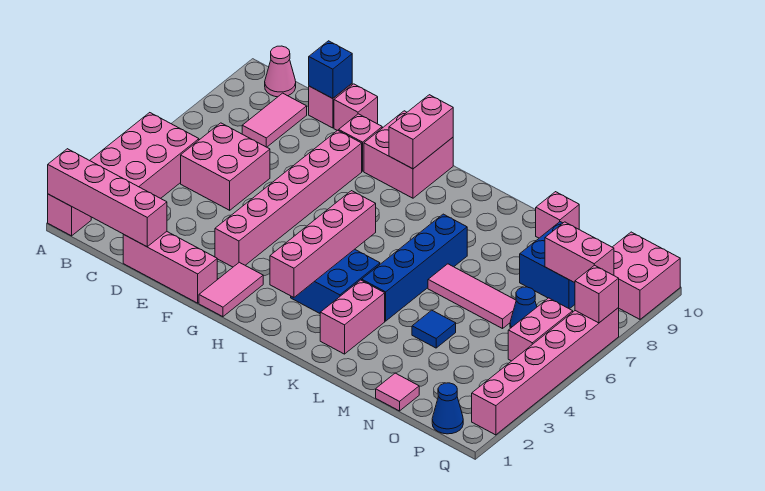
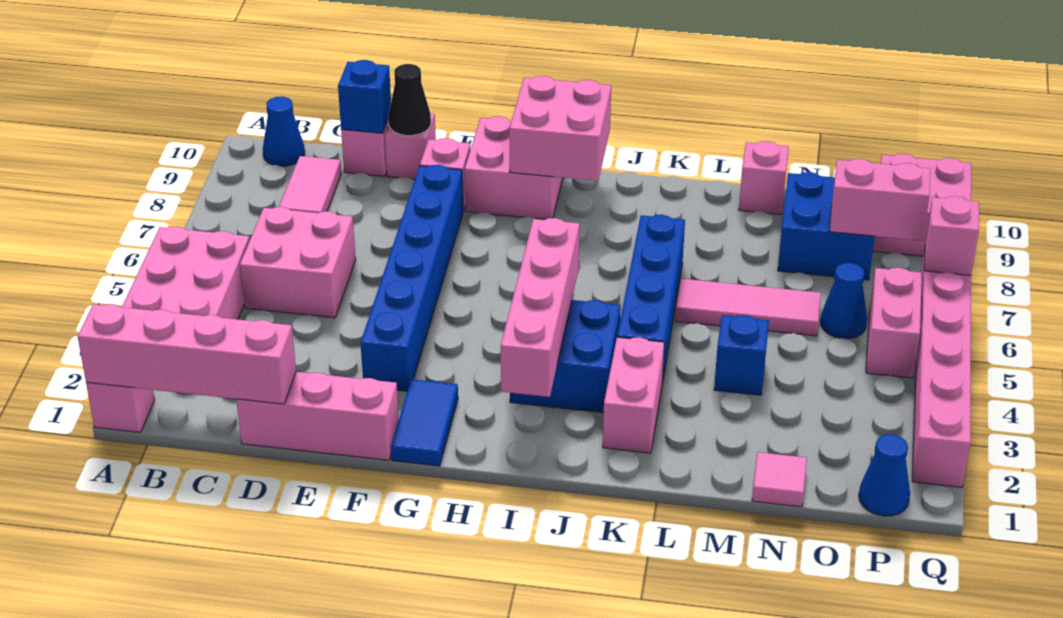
pink 1x1 cone [265,46,296,97] -> blue 1x1 cone [263,96,305,166]
none -> black 1x1 cone [388,64,431,136]
pink 1x6 brick [215,130,362,267] -> blue 1x6 brick [361,165,463,391]
pink 1x2 tile [199,262,263,317] -> blue 1x2 tile [391,379,458,466]
pink 1x2 brick [389,95,453,169] -> pink 2x2 brick [509,76,611,181]
blue 1x1 tile [412,310,456,348] -> blue 1x1 brick [714,315,769,395]

